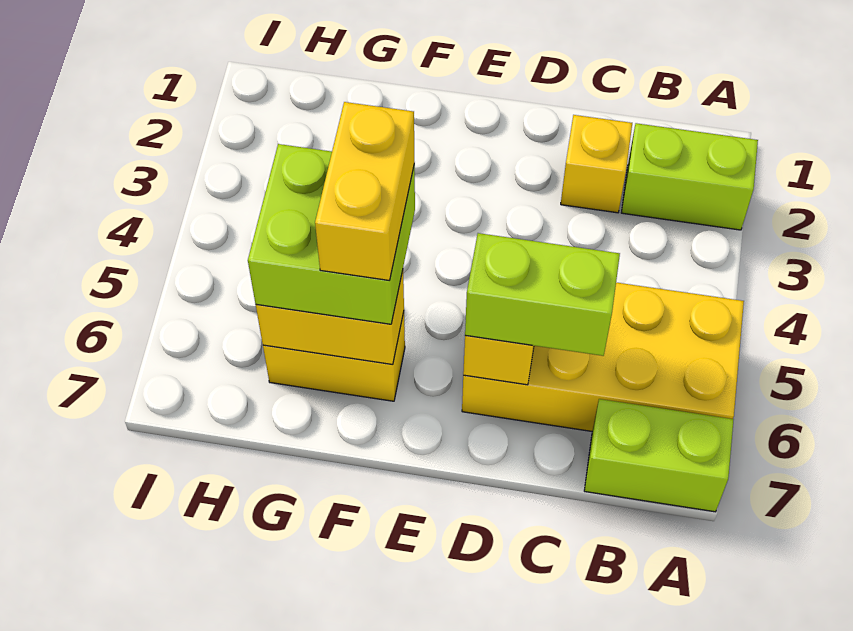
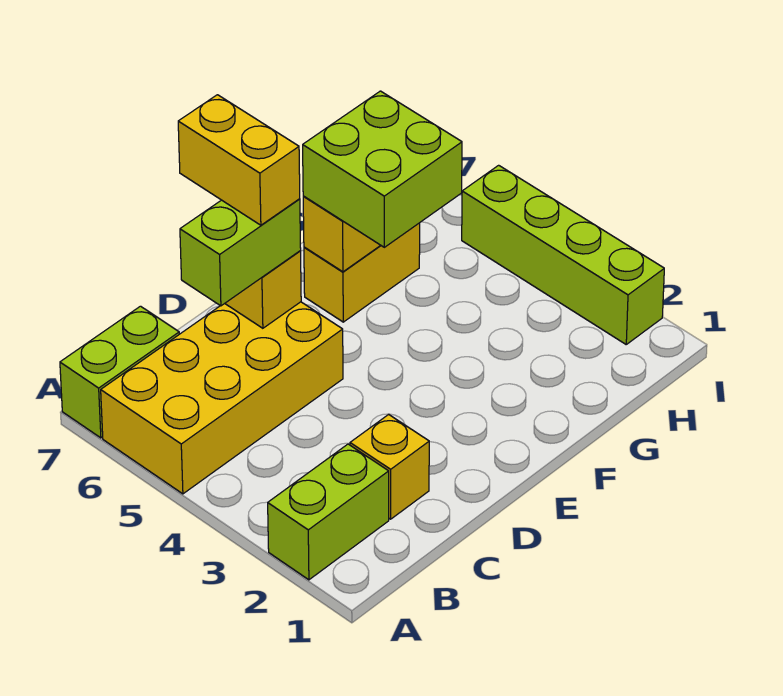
yellow 1x2 brick [315,102,415,281] -> yellow 1x2 brick moved to [178,95,300,225]
none -> lime 1x4 brick [462,165,664,344]

